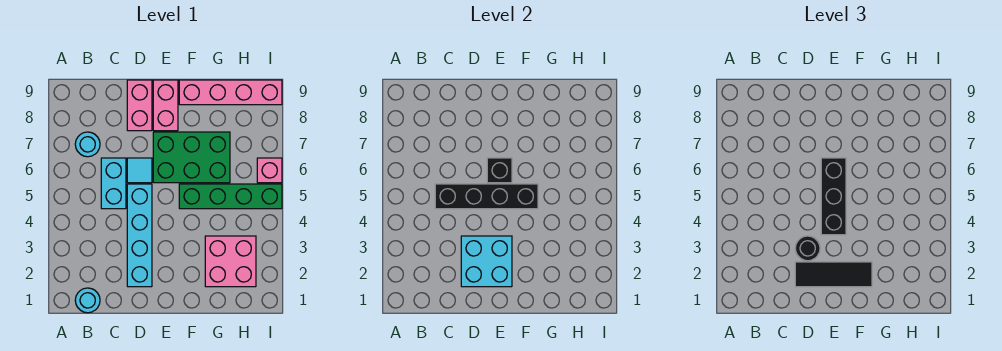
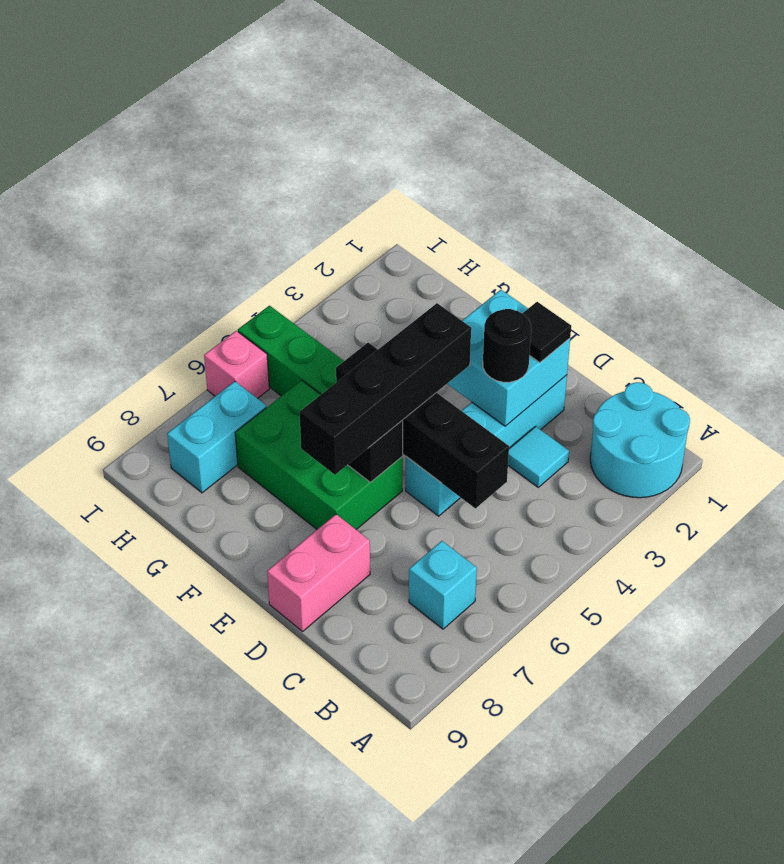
cyan 1x1 round brick [75,288,100,313] -> cyan 2x2 round brick [590,382,690,498]
cyan 1x1 round brick [75,132,100,157] -> cyan 1x1 brick [409,541,477,629]
cyan 1x2 brick [101,158,126,209] -> cyan 1x2 brick moved to [167,381,266,493]
black 1x3 tile [795,262,872,287] -> black 1x1 tile [523,302,571,363]
cyan 1x1 tile [127,158,152,183] -> cyan 1x1 tile moved to [508,426,569,487]
black 1x3 brick [821,158,846,235] -> black 1x4 brick [299,303,471,475]
pink 1x2 brick [153,80,178,131] -> none
pink 1x4 brick [179,80,282,105] -> none
pink 2x2 brick [205,236,256,287] -> none

